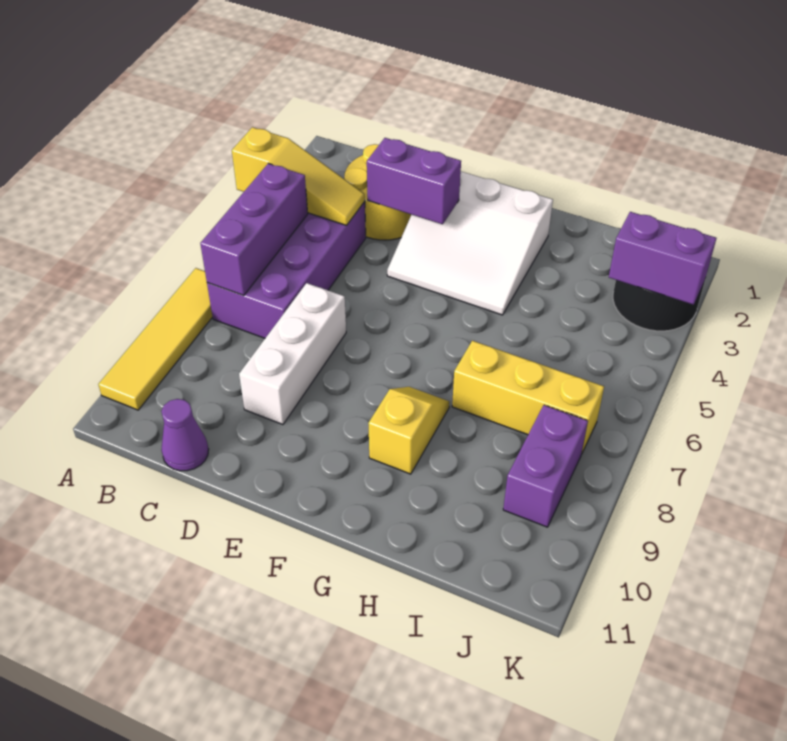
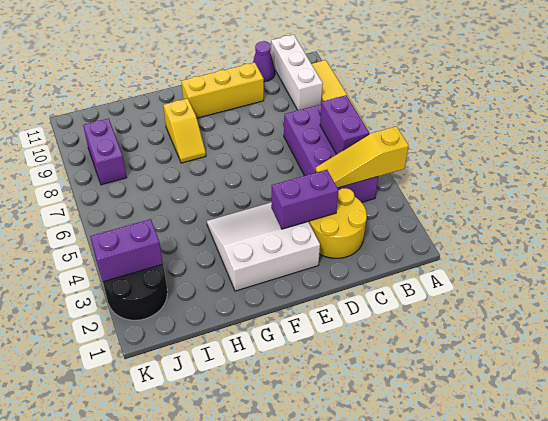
purple 1x3 brick [200,163,308,296] -> purple 1x2 brick [320,95,369,154]
white 1x3 brick [239,283,346,425] -> white 1x3 brick moved to [271,35,323,110]
yellow 1x3 brick [452,341,604,453] -> yellow 1x3 brick moved to [181,62,264,118]

